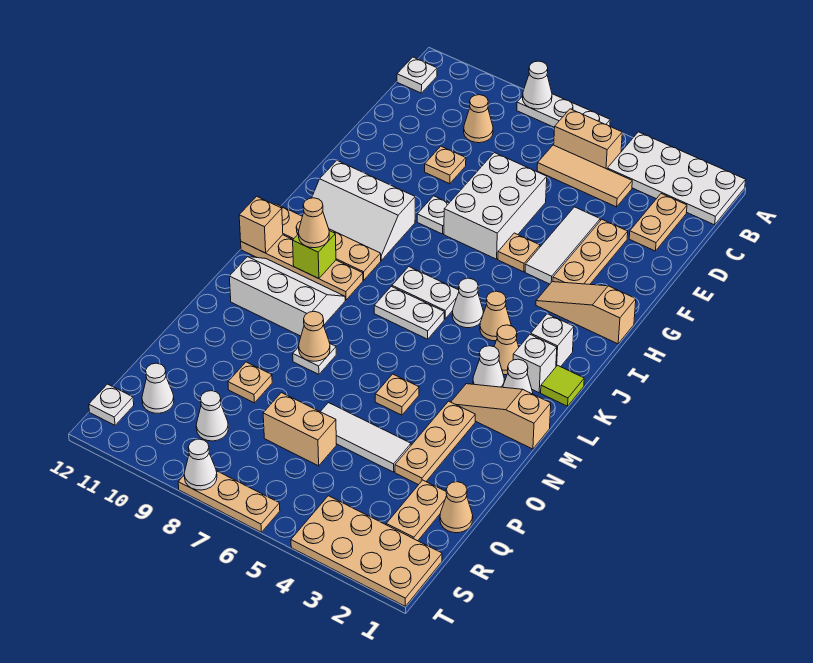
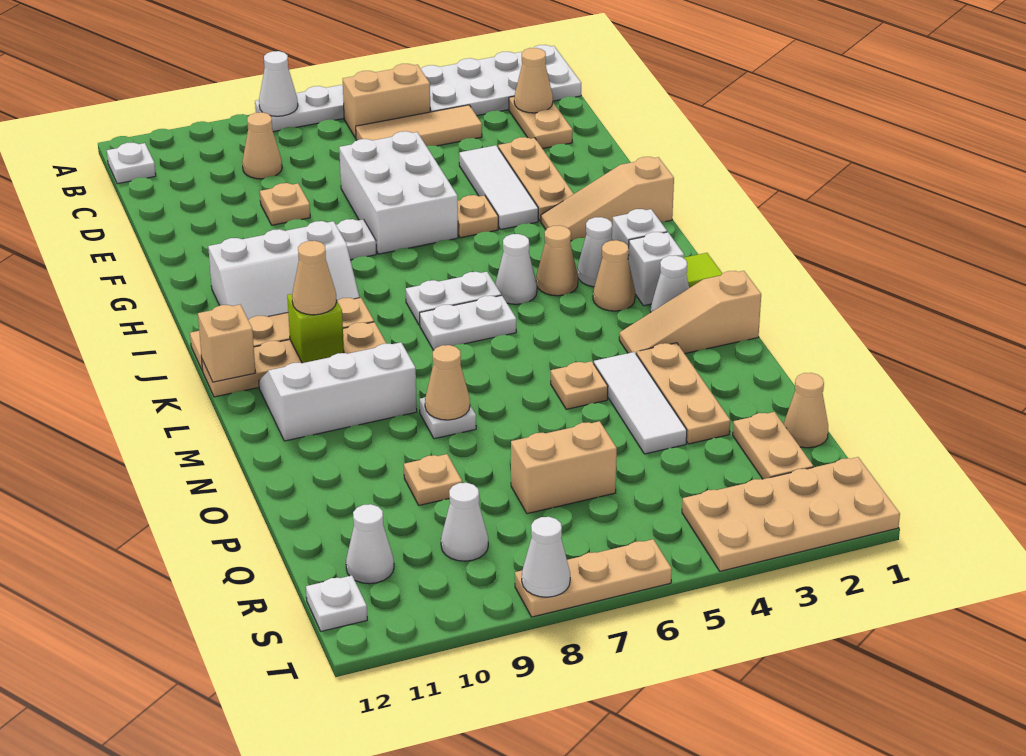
none -> tan 1x1 cone [514,48,553,113]
white 1x1 cone [473,346,504,387] -> white 1x1 cone moved to [577,217,613,287]
white 1x3 tile [320,403,411,472] -> white 1x3 tile turned to [594,352,687,454]

